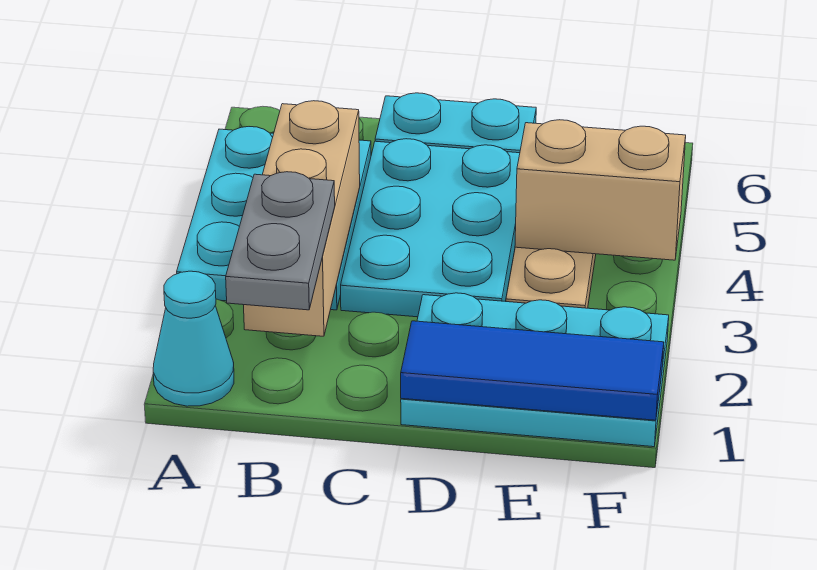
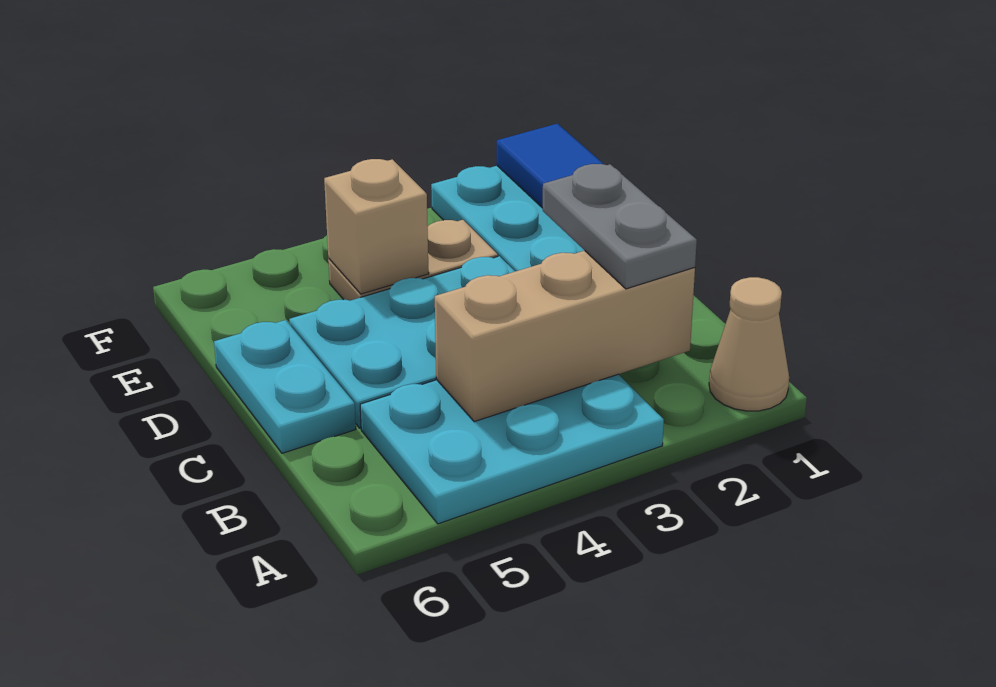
cyan 1x1 cone [153,271,234,406] -> tan 1x1 cone [709,277,789,411]
grey 1x2 plate [226,172,335,310] -> grey 1x2 plate turned to [543,164,697,289]
tan 1x2 brick [515,120,686,260] -> tan 1x1 brick [324,159,429,294]

